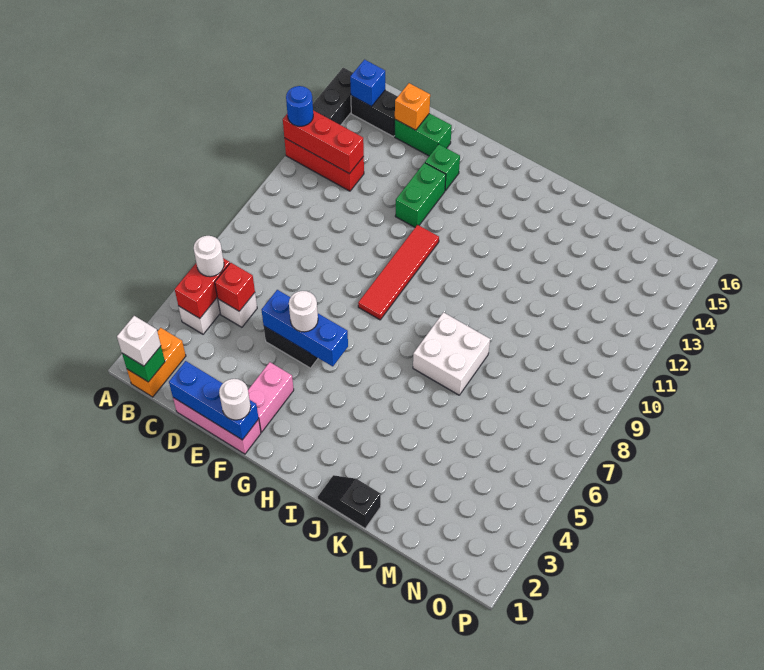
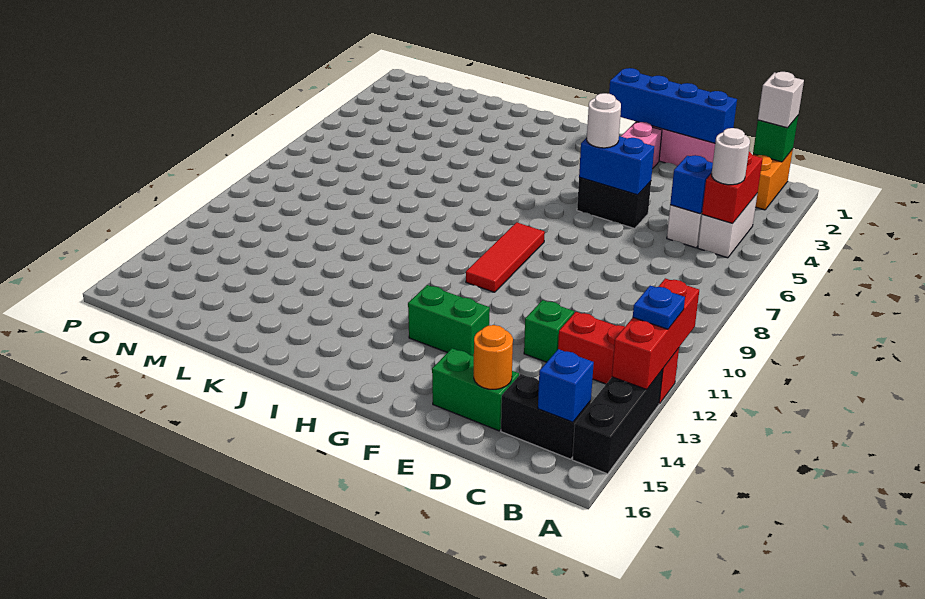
red 1x3 brick [283,110,364,174] -> red 1x3 brick turned to [612,278,699,390]
blue 1x1 round brick [286,86,313,126] -> blue 1x1 plate [633,285,685,329]
red 1x1 brick [215,263,255,311] -> blue 1x1 brick [670,155,713,214]
blue 1x3 brick [169,361,259,440] -> blue 1x4 brick [609,68,737,143]
orange 1x1 brick [395,83,430,130] -> orange 1x1 round brick [474,325,513,389]
blue 1x3 brick [262,290,348,367] -> blue 1x2 brick [579,136,654,195]
white 1x1 round brick [219,379,251,420] -> none
green 1x2 brick [395,163,446,227] -> green 1x2 brick turned to [408,285,490,356]
green 1x1 brick [425,144,460,191] -> green 1x1 brick moved to [524,300,574,362]
red 1x4 tile [358,225,439,320] -> red 1x3 tile [466,222,545,292]
black 1x2 slope [318,475,381,528] -> none
white 2x2 brick [413,312,490,395] -> none

